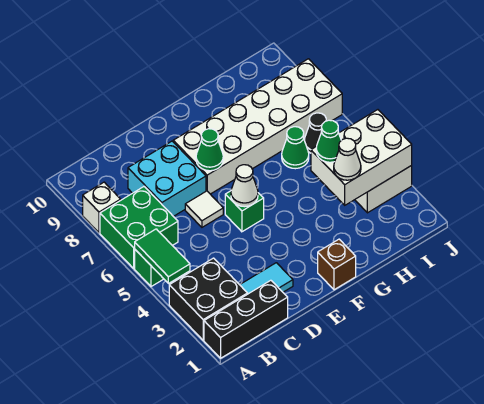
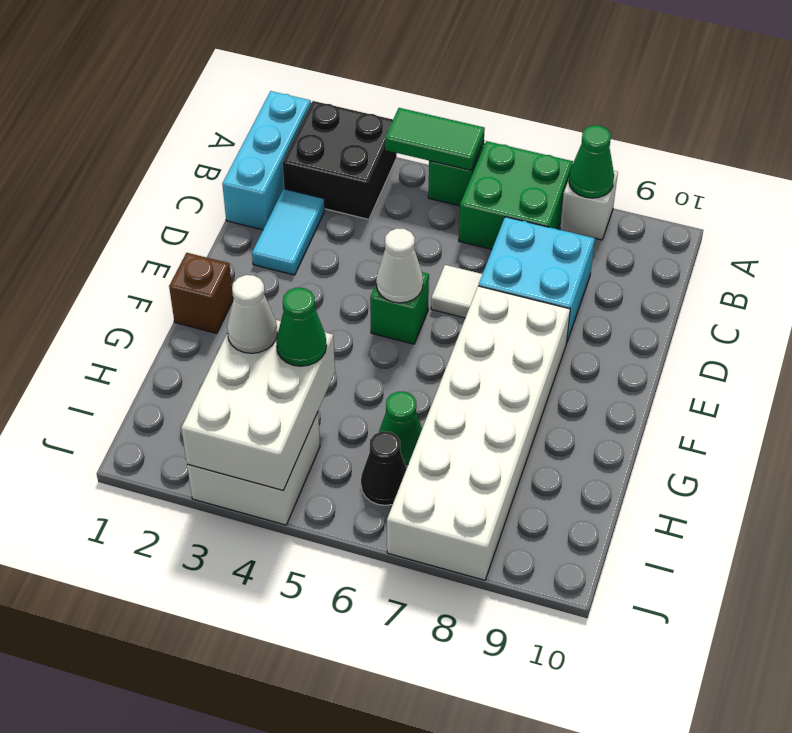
black 1x3 brick [204,280,288,358] -> cyan 1x3 brick [222,91,311,230]
green 1x1 cone [196,129,223,171] -> green 1x1 cone moved to [569,125,614,198]

